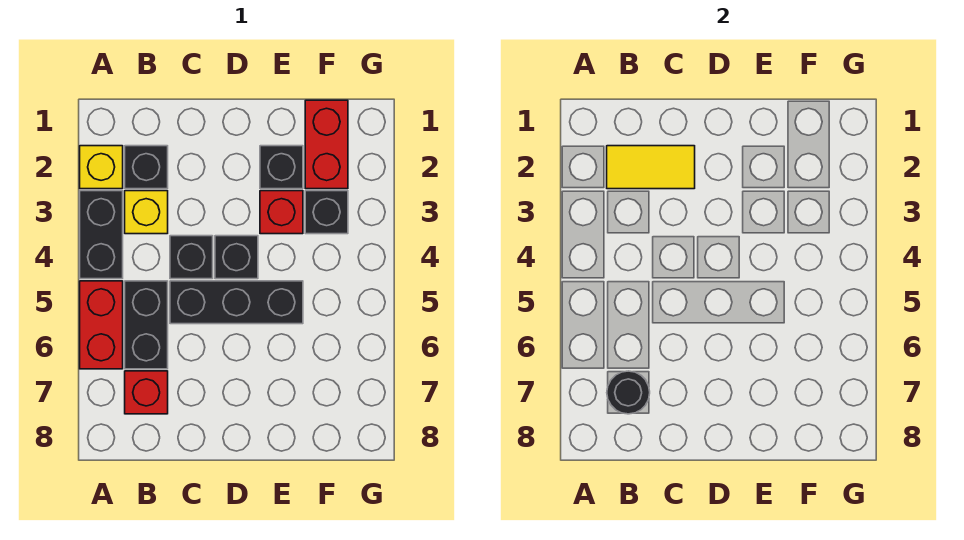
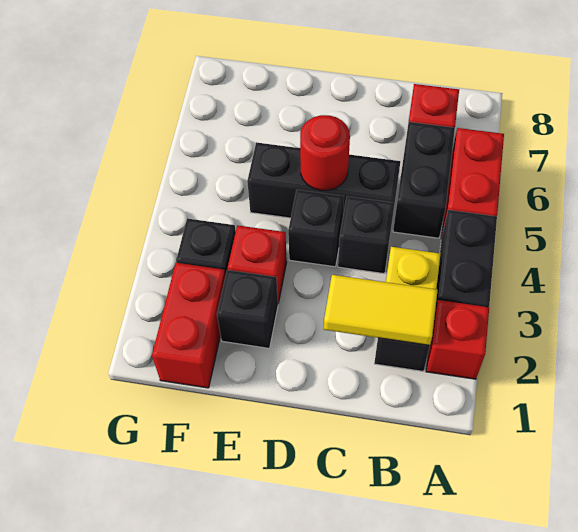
yellow 1x1 brick [80,146,123,189] -> red 1x1 brick [426,300,489,379]
black 1x1 round brick [607,371,650,414] -> none
none -> red 1x1 round brick [300,115,350,190]

